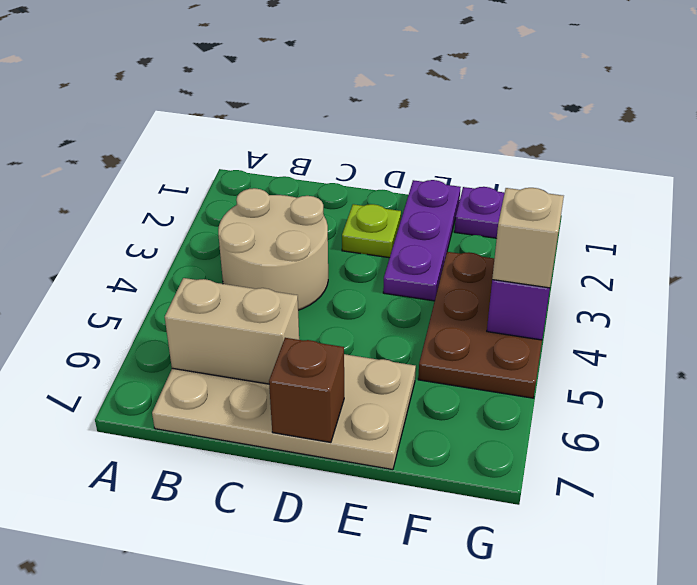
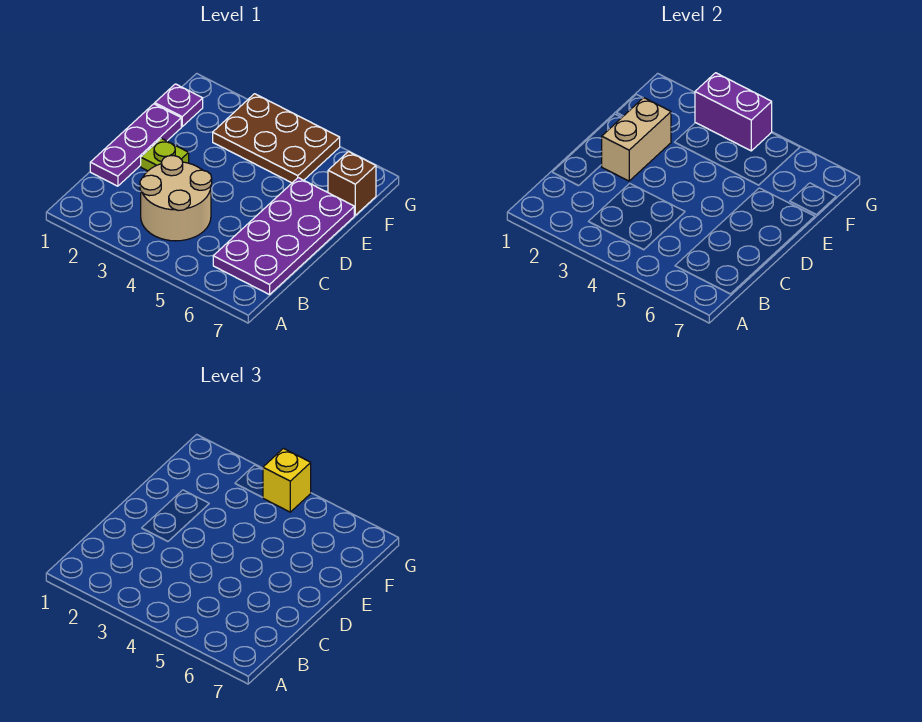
tan 2x4 plate [152,354,416,470] -> purple 2x4 plate [213,178,354,295]
tan 1x2 brick [165,278,299,384] -> tan 1x2 brick moved to [602,98,671,181]
brown 1x1 brick [269,338,344,442] -> brown 1x1 brick moved to [328,152,376,215]
purple 1x3 plate [383,180,461,301] -> purple 1x3 plate turned to [90,104,181,186]
tan 1x1 brick [492,188,564,288] -> yellow 1x1 brick [263,449,311,512]

